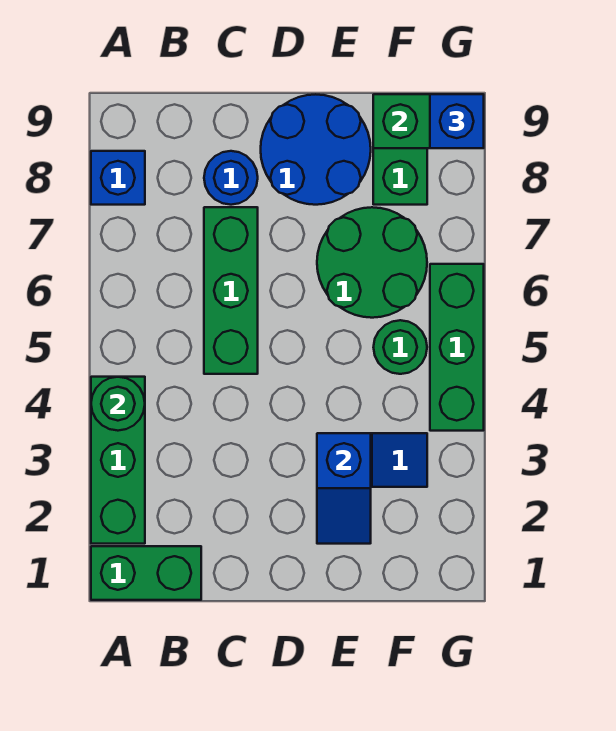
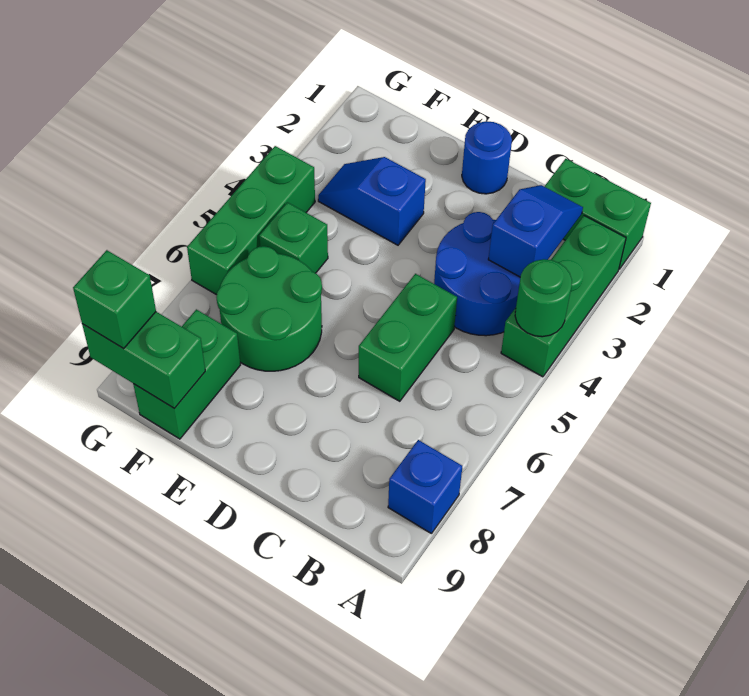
green 1x3 brick [204,207,258,374] -> green 1x2 brick [359,274,457,401]
blue 1x1 round brick [204,151,258,205] -> blue 1x1 round brick moved to [462,121,512,194]
blue 2x2 round brick [261,94,371,205] -> blue 2x2 round brick moved to [434,212,520,336]
blue 1x2 slope [317,433,371,544] -> blue 1x2 slope moved to [488,185,583,277]
green 1x1 round brick [373,320,427,374] -> green 1x1 brick [259,202,328,273]
blue 1x1 brick [430,94,484,148] -> green 1x1 brick [73,250,156,349]

